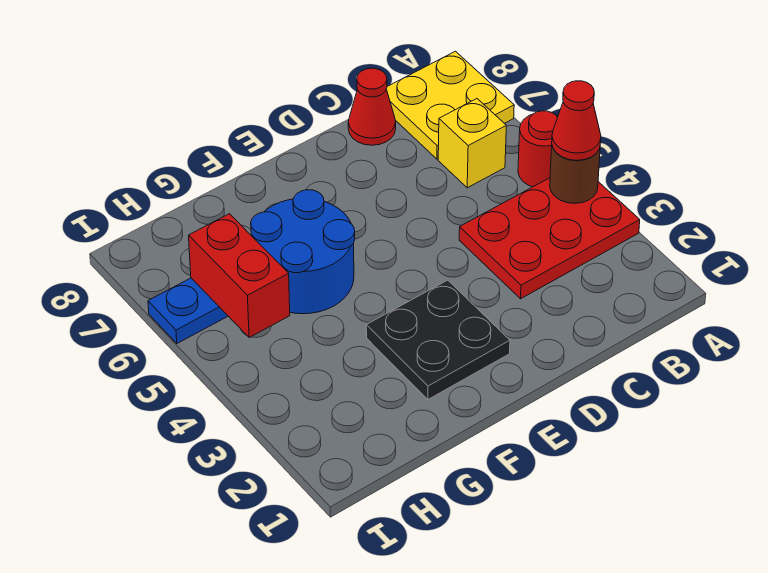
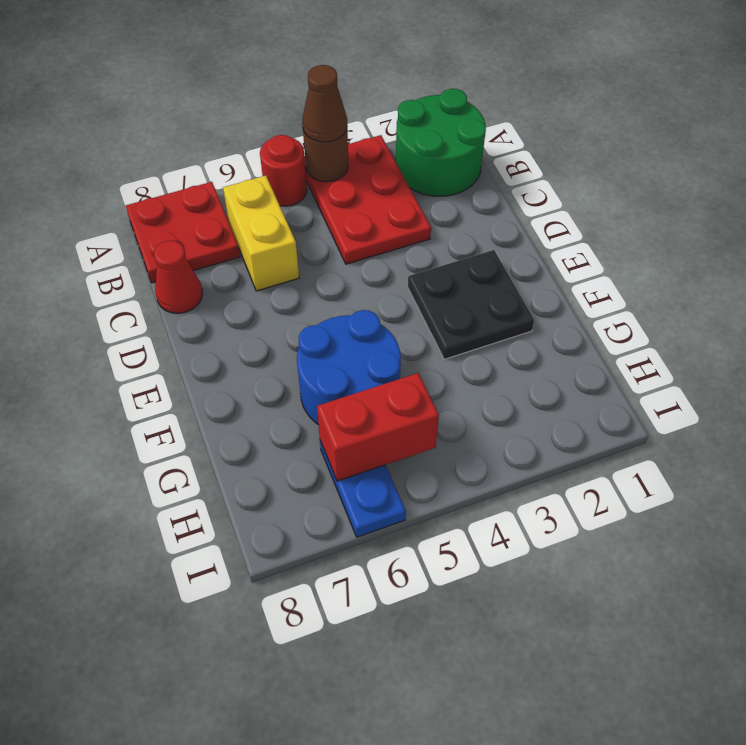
none -> green 2x2 round brick [396,89,486,196]
red 1x1 cone [552,81,601,160] -> brown 1x1 cone [302,65,347,142]
yellow 2x2 plate [387,51,514,159] -> red 2x2 plate [126,182,240,283]
yellow 1x1 brick [438,99,506,188] -> yellow 1x2 brick [223,176,299,291]

